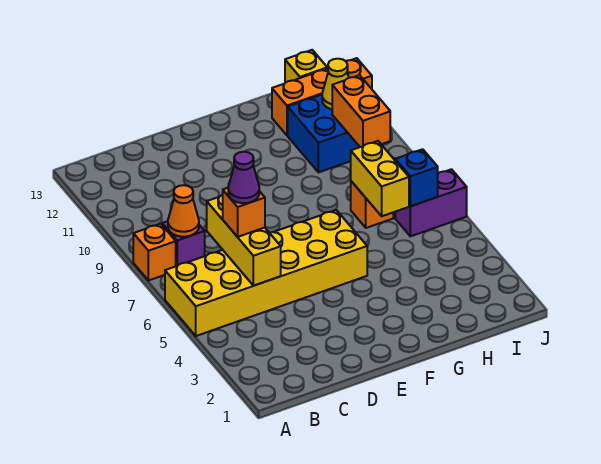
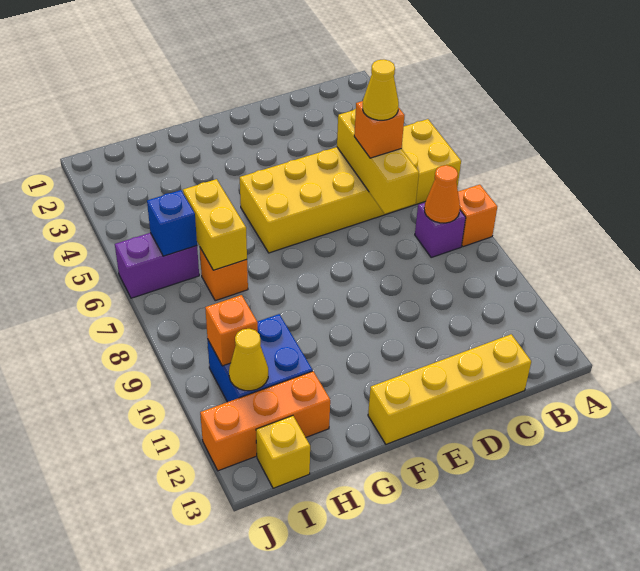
purple 1x1 cone [228,152,259,203] -> yellow 1x1 cone [363,59,399,120]
none -> yellow 1x4 brick [368,334,531,444]
orange 1x2 brick [332,75,390,147] -> orange 1x1 brick [205,295,258,366]

